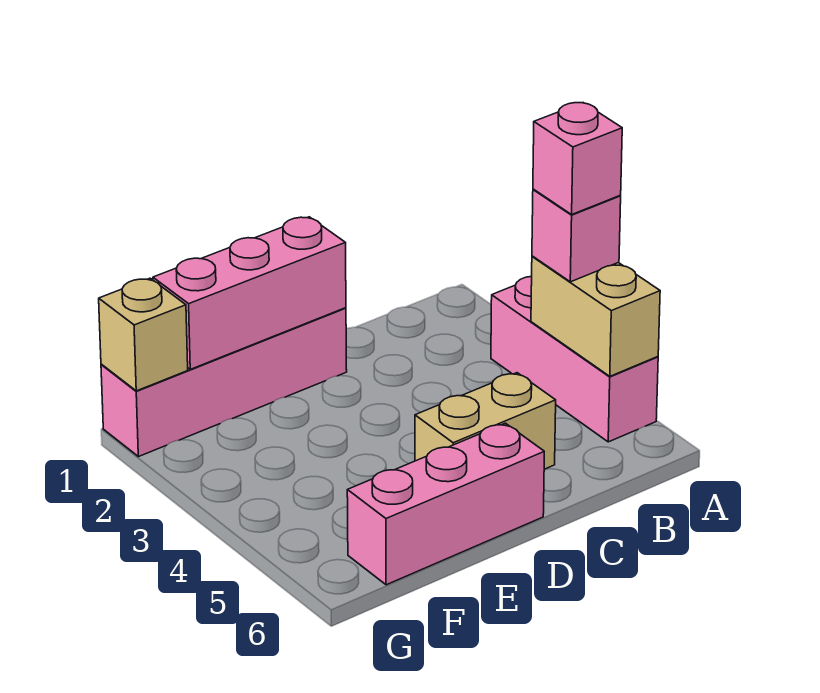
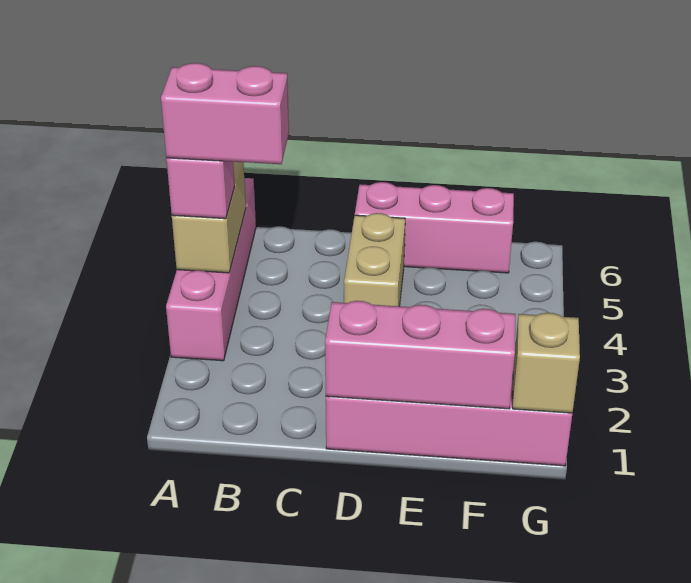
pink 1x3 brick [491,276,658,442] -> pink 1x4 brick [166,178,256,361]
pink 1x1 brick [533,103,622,214] -> pink 1x2 brick [161,63,289,164]
tan 1x2 brick [415,373,556,469] -> tan 1x2 brick turned to [344,213,405,306]

